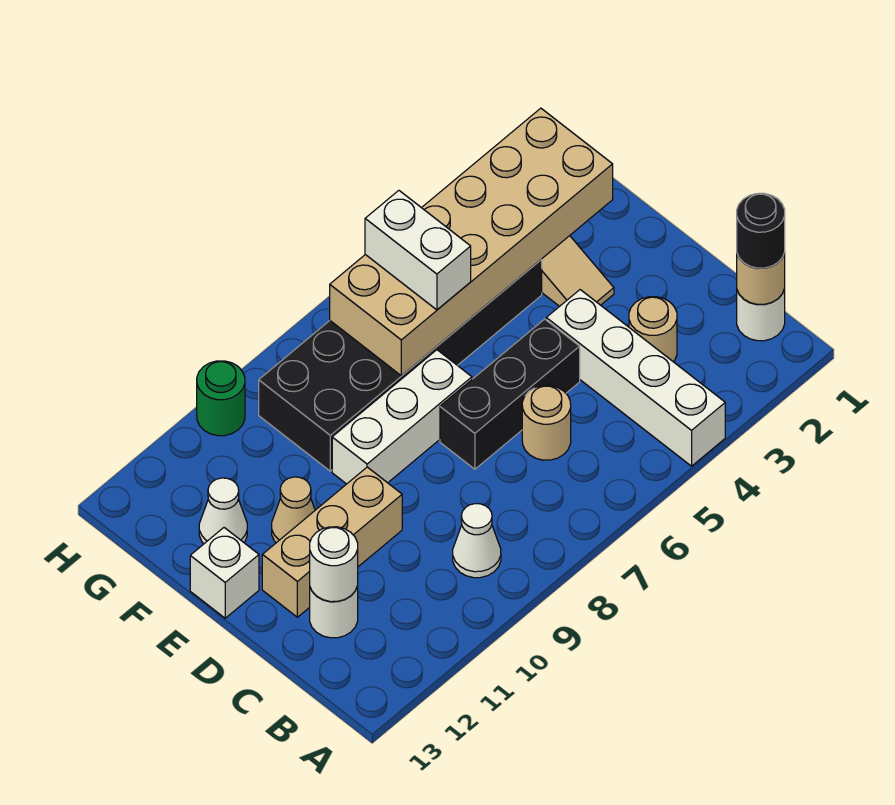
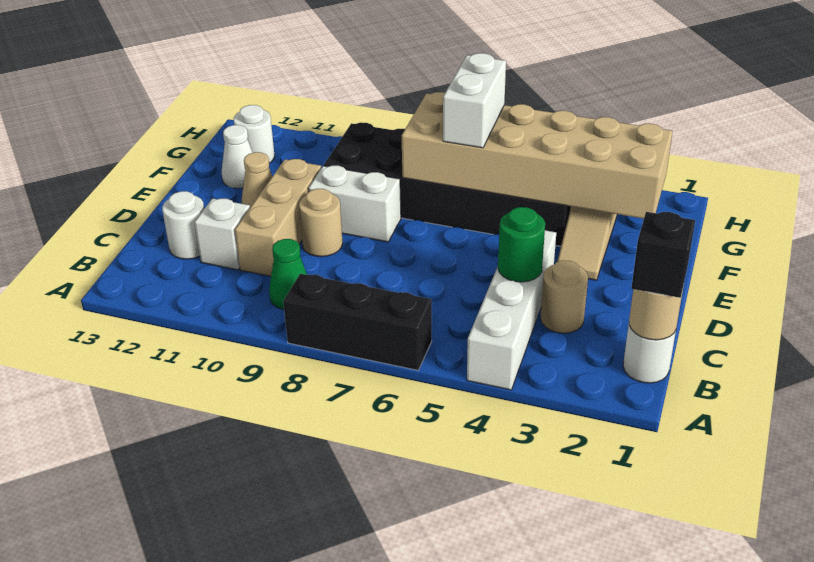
black 1x1 round brick [737,193,785,268] -> black 1x1 brick [631,212,695,298]
white 1x1 cone [453,504,501,578] -> green 1x1 cone [269,239,307,309]
tan 1x1 round brick [522,385,571,460] -> tan 1x1 round brick moved to [299,189,343,257]
white 1x1 round brick [310,527,358,602] -> white 1x1 round brick moved to [234,105,275,163]
black 1x3 brick [440,319,580,469] -> black 1x3 brick moved to [283,274,432,370]
tan 1x3 brick [262,467,402,617] -> tan 1x3 brick turned to [235,159,321,276]
white 1x3 brick [332,350,472,484] -> white 1x2 brick [309,166,401,242]
white 1x1 brick [190,528,259,618] -> white 1x1 brick moved to [195,198,250,270]
green 1x1 round brick [197,361,245,436] -> green 1x1 round brick moved to [498,207,545,282]

